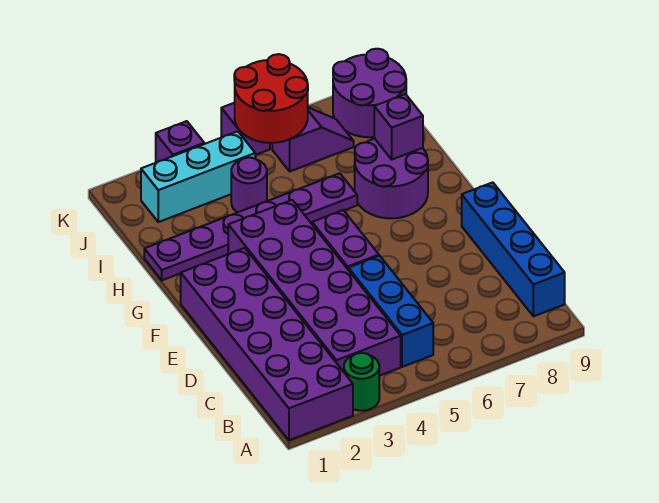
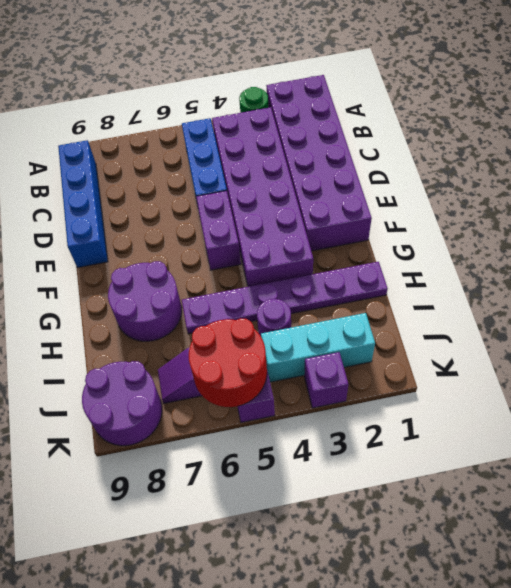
purple 1x1 brick [374,94,423,159] -> none

